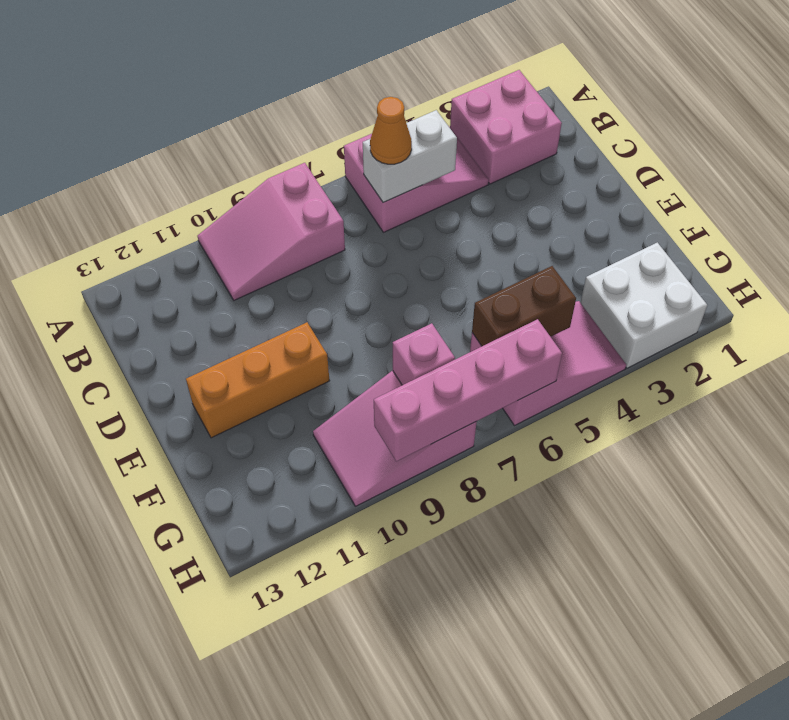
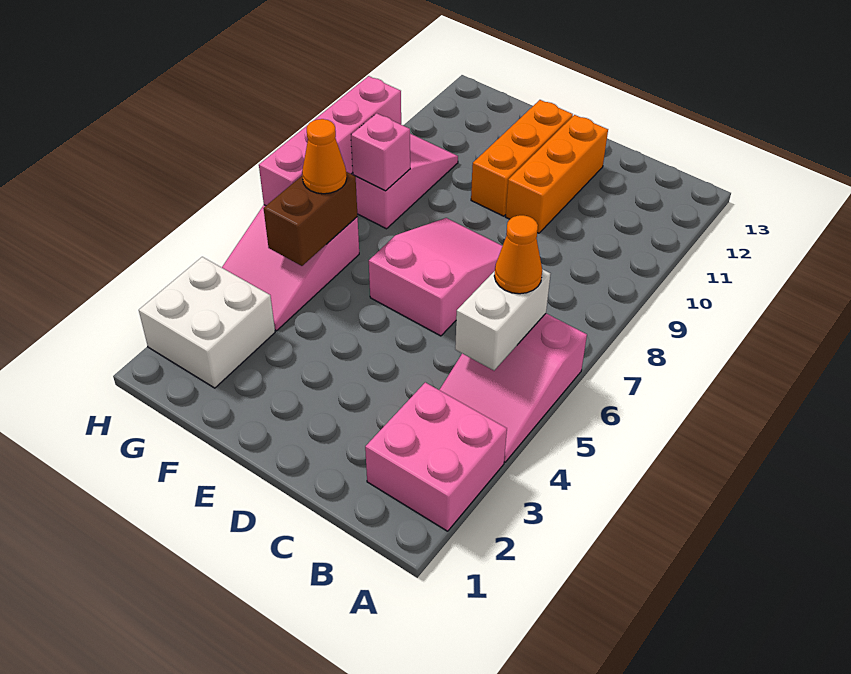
pink 2x3 slope [198,163,345,300] -> pink 2x3 slope moved to [369,218,502,336]
none -> orange 1x3 brick [506,115,608,233]
none -> orange 1x1 cone [302,119,347,194]

